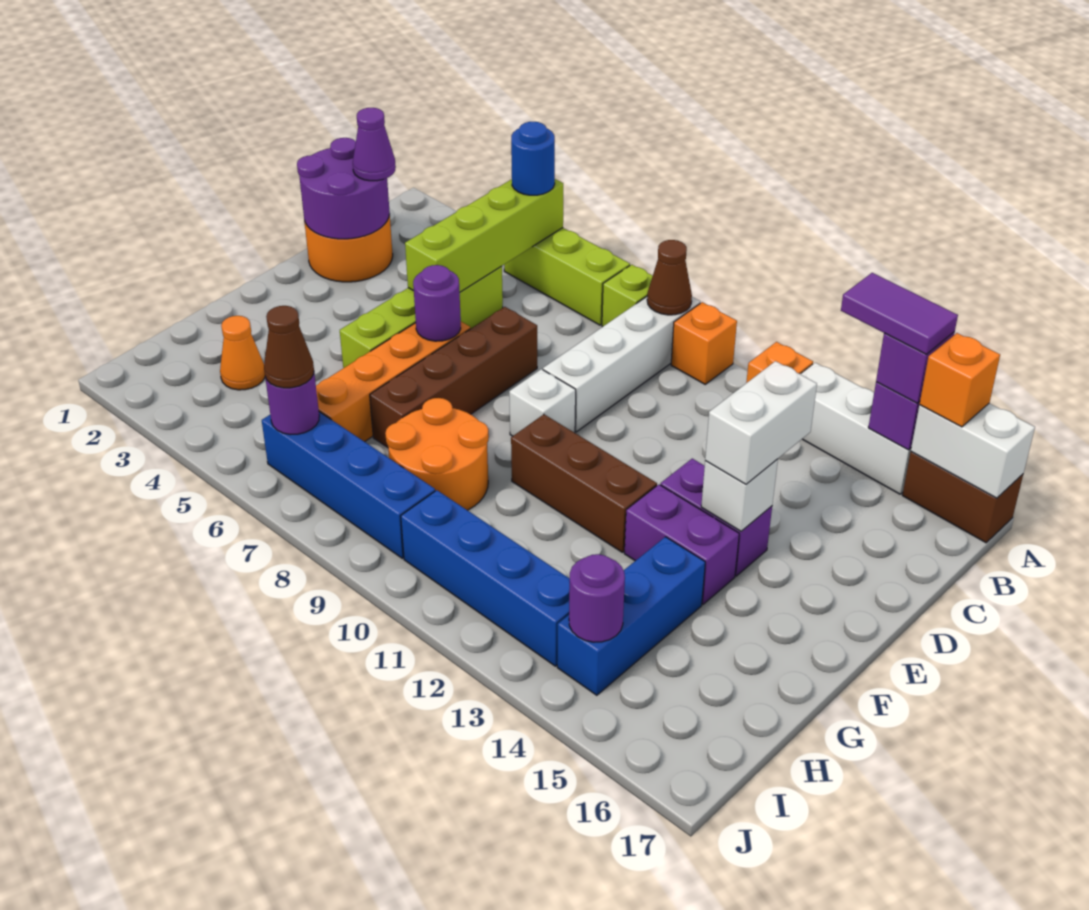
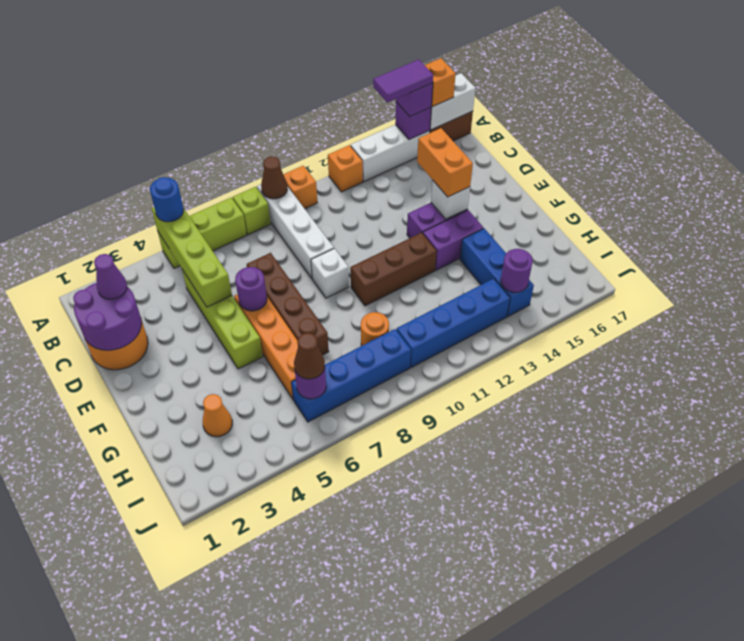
white 1x2 brick [705,361,817,484] -> orange 1x2 brick [417,128,473,197]
orange 2x2 round brick [385,398,489,510] -> orange 1x1 round brick [361,312,389,346]

